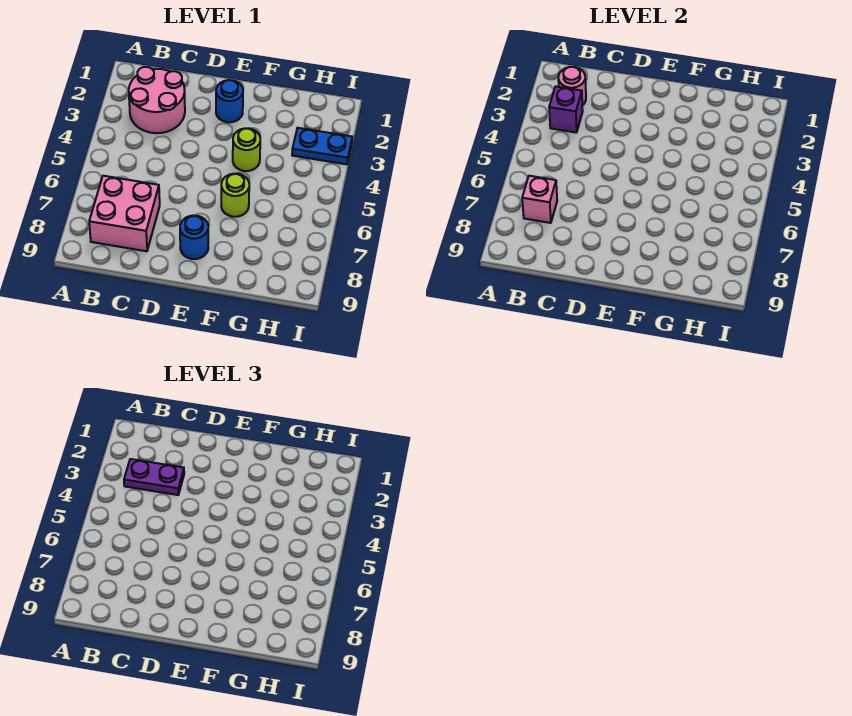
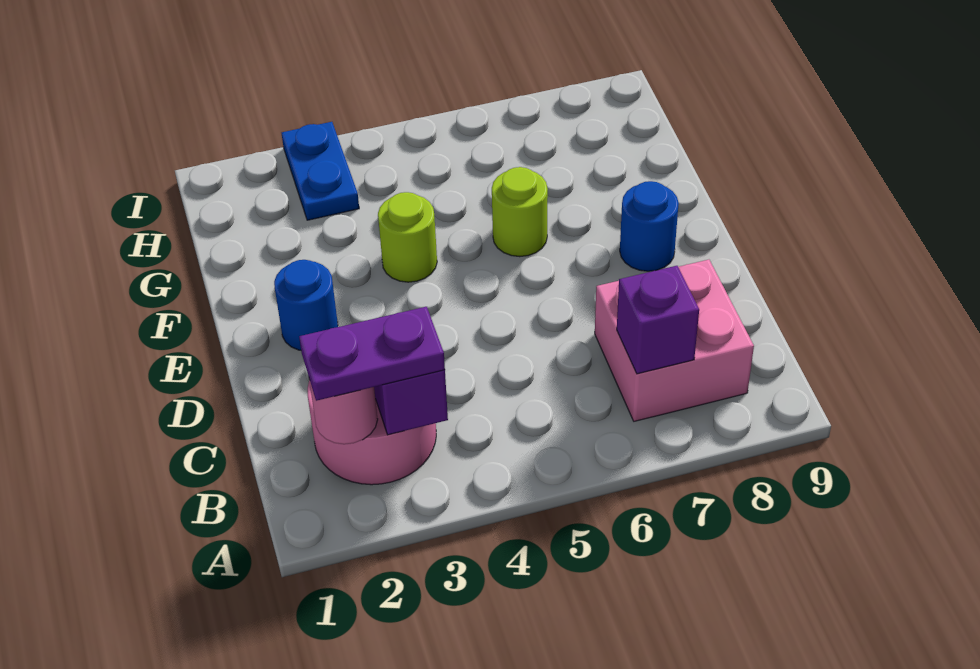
purple 1x2 plate [124,459,184,495] -> purple 1x2 plate turned to [299,307,445,401]
pink 1x1 brick [522,176,557,223] -> purple 1x1 brick [617,266,699,374]

